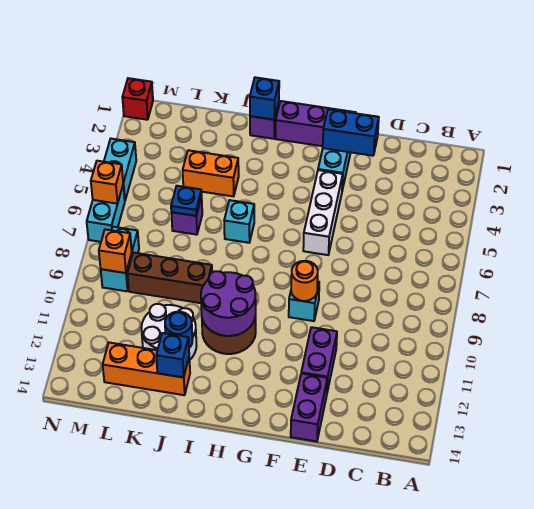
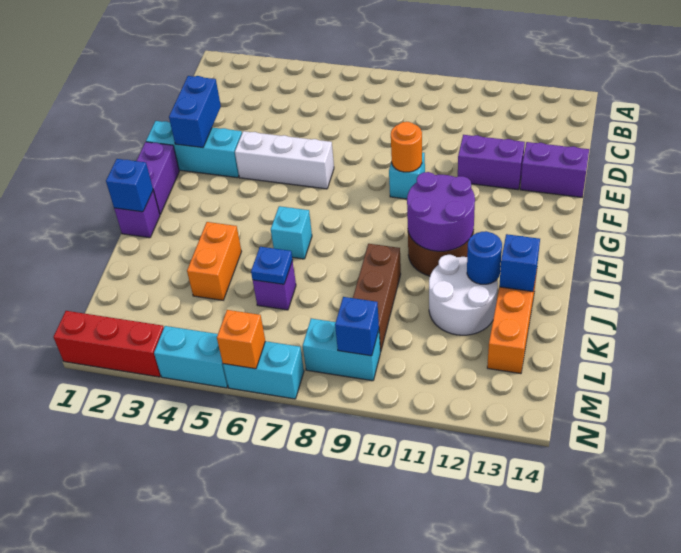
orange 1x1 brick [99,229,132,273] -> blue 1x1 brick [335,297,379,356]
red 1x1 brick [122,78,153,120] -> red 1x3 brick [54,311,164,377]

